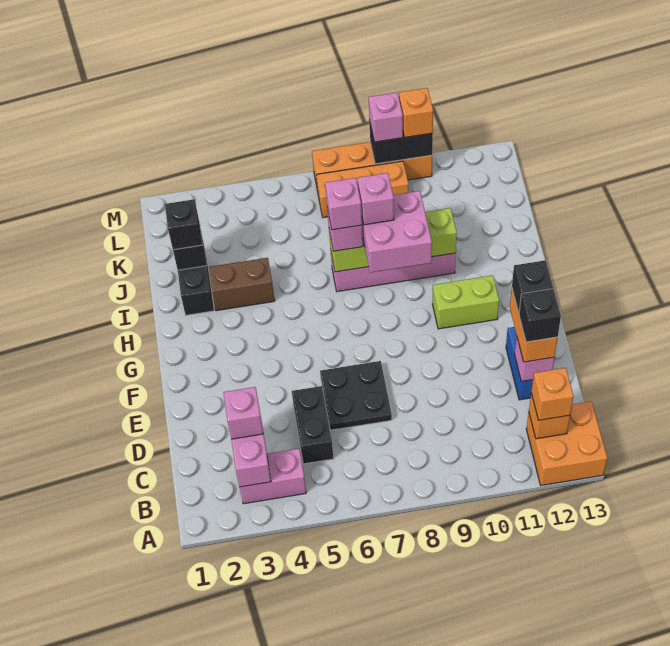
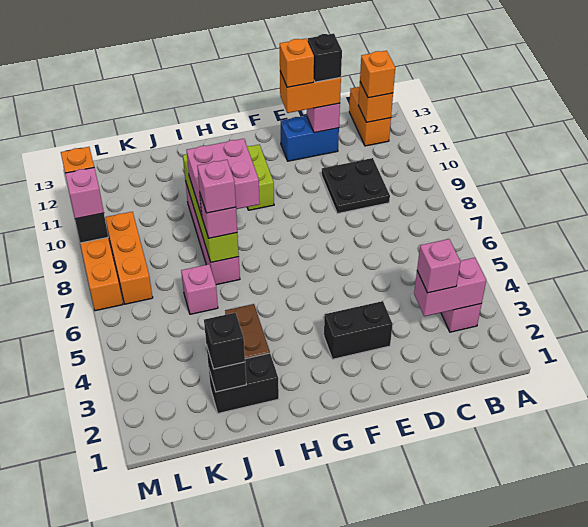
orange 2x2 brick [526,401,607,485] -> orange 1x2 brick [349,87,391,146]
black 1x2 brick [292,386,334,464] -> black 1x2 brick moved to [324,301,393,359]
black 2x2 plate [320,361,392,430] -> black 2x2 plate moved to [322,158,390,214]
black 1x1 brick [512,260,553,313] -> orange 1x1 brick [280,39,314,87]
pink 1x1 brick [358,173,394,225] -> pink 1x1 brick moved to [181,264,218,314]

